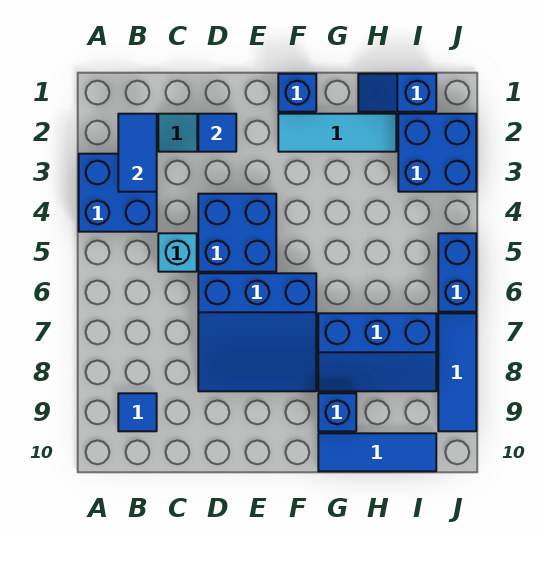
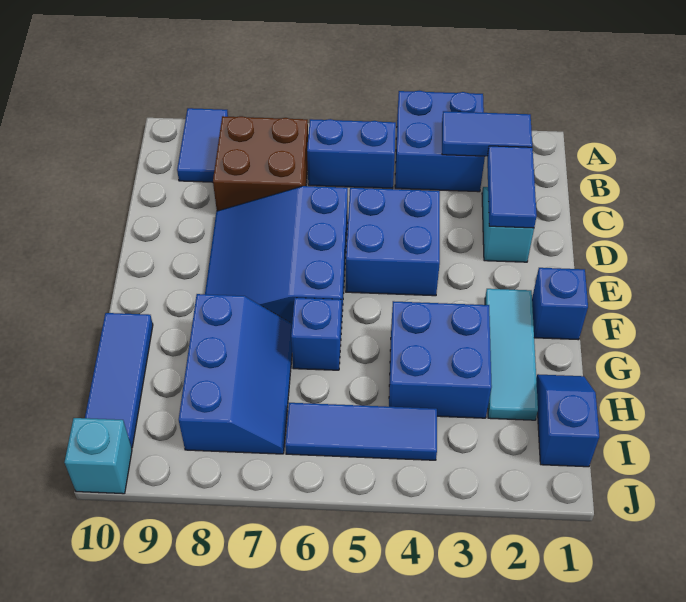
none -> brown 2x2 brick [213,116,308,211]
blue 1x1 tile [118,393,157,431] -> blue 1x2 tile [177,108,228,182]
cyan 1x1 brick [158,233,197,272] -> cyan 1x1 brick moved to [65,418,132,494]
blue 1x1 tile [198,114,236,152] -> blue 1x2 tile [487,146,537,228]
blue 2x3 slope [318,313,436,391] -> blue 2x3 slope turned to [179,294,292,454]
blue 1x1 brick [318,393,356,431] -> blue 1x1 brick moved to [291,298,341,370]
blue 2x2 brick [398,114,476,192] -> blue 2x2 brick moved to [389,301,492,418]
blue 1x2 brick [438,233,476,312] -> blue 1x2 brick moved to [307,119,396,189]
blue 1x3 tile [438,313,476,431] -> blue 1x3 tile moved to [285,403,437,460]

